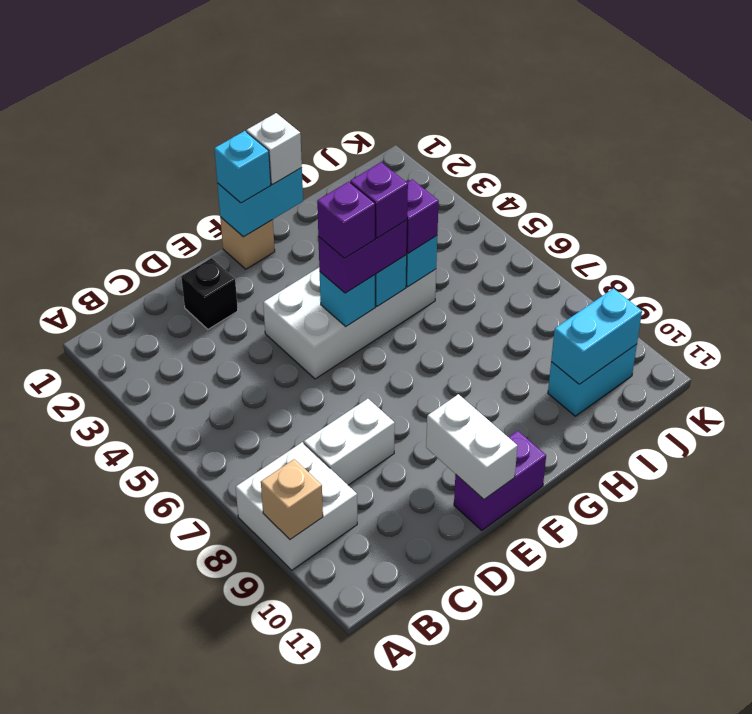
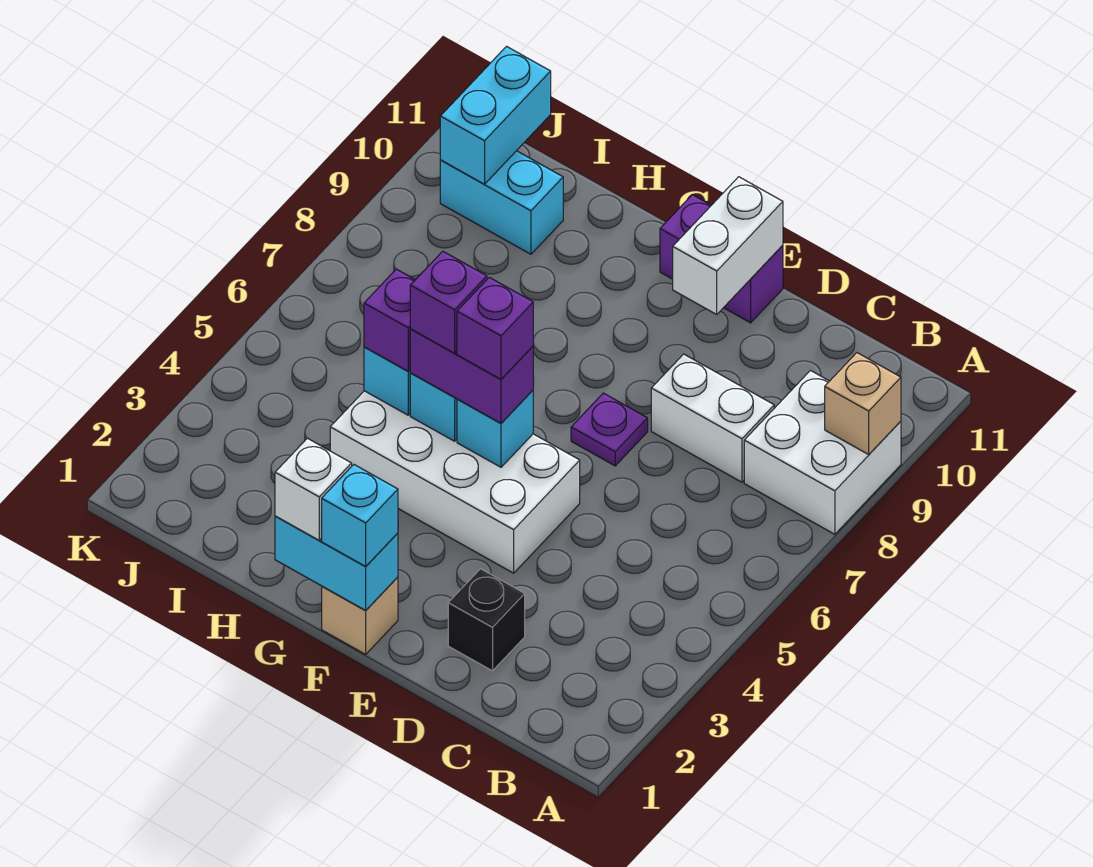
none -> purple 1x1 plate [571,393,648,466]
cyan 1x2 brick [551,288,642,384] -> cyan 1x2 brick turned to [440,47,551,184]

